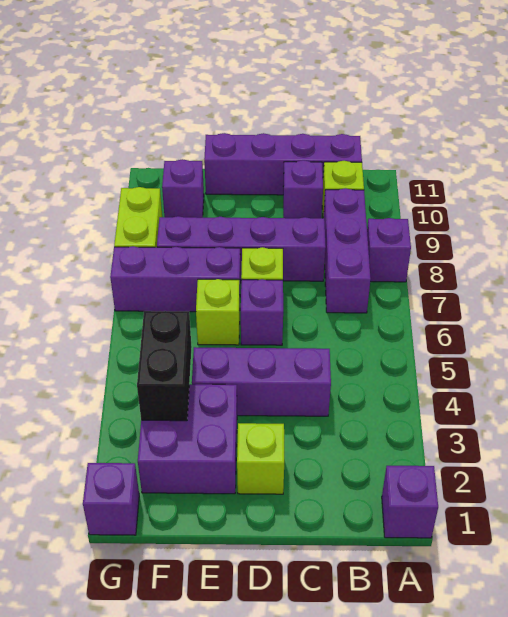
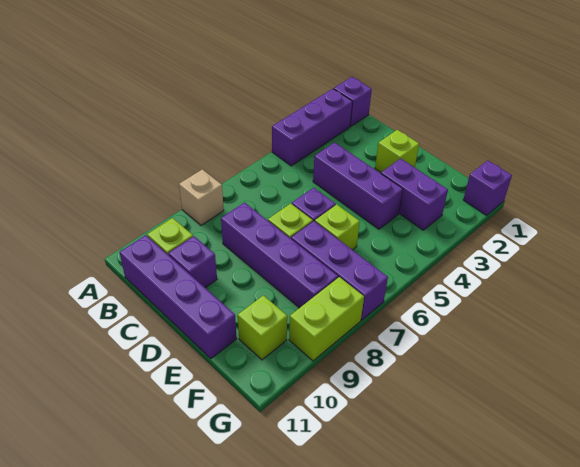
purple 1x1 brick [367,218,411,282] -> tan 1x1 brick [179,169,224,225]
purple 1x3 brick [323,188,371,313] -> purple 1x3 brick moved to [272,89,353,166]
purple 2x2 brick [138,384,237,494] -> purple 1x2 brick [381,158,448,230]
black 1x2 brick [137,311,192,421] -> none
purple 1x1 brick [162,159,204,218] -> lime 1x1 brick [238,295,287,360]

